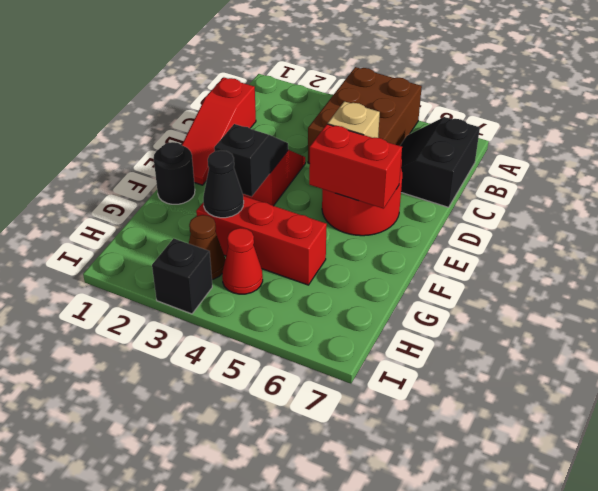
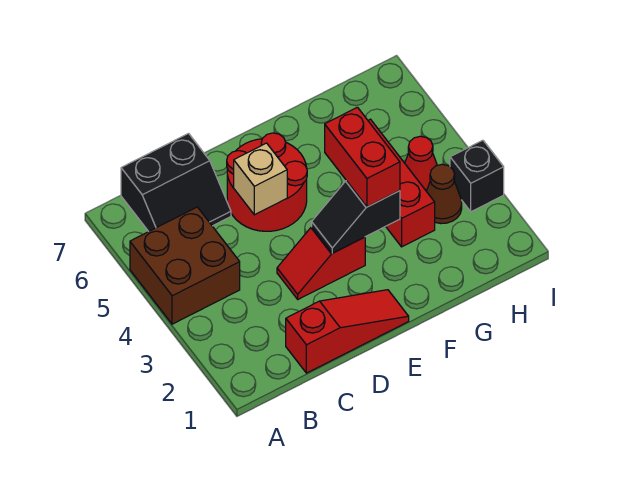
brown 2x3 brick [308,67,422,164] -> brown 2x2 brick [130,207,240,324]
red 1x2 brick [309,124,402,209] -> red 1x2 brick moved to [325,107,400,207]
black 1x1 round brick [154,142,195,204] -> none
black 1x1 cone [203,150,244,218] -> none

